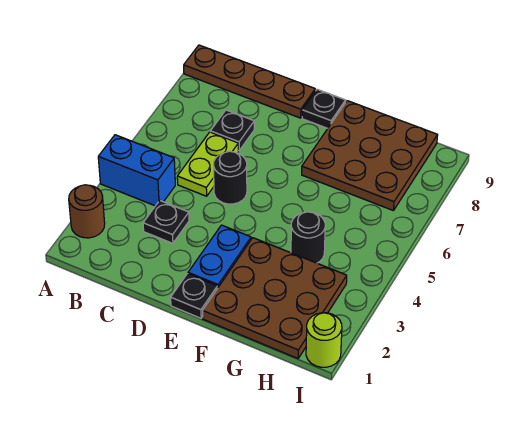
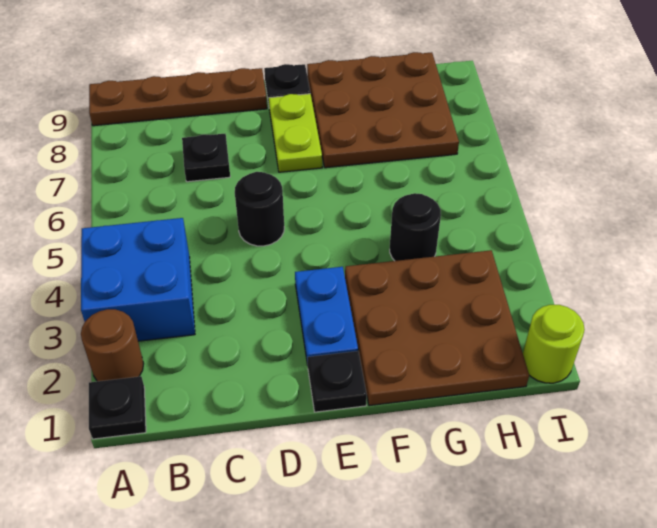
blue 1x2 brick [98,135,175,206] -> blue 2x2 brick [81,218,195,341]
black 1x1 plate [143,201,189,243] -> black 1x1 plate moved to [89,376,146,439]
lime 1x2 plate [177,132,238,196] -> lime 1x2 plate moved to [269,94,322,172]

